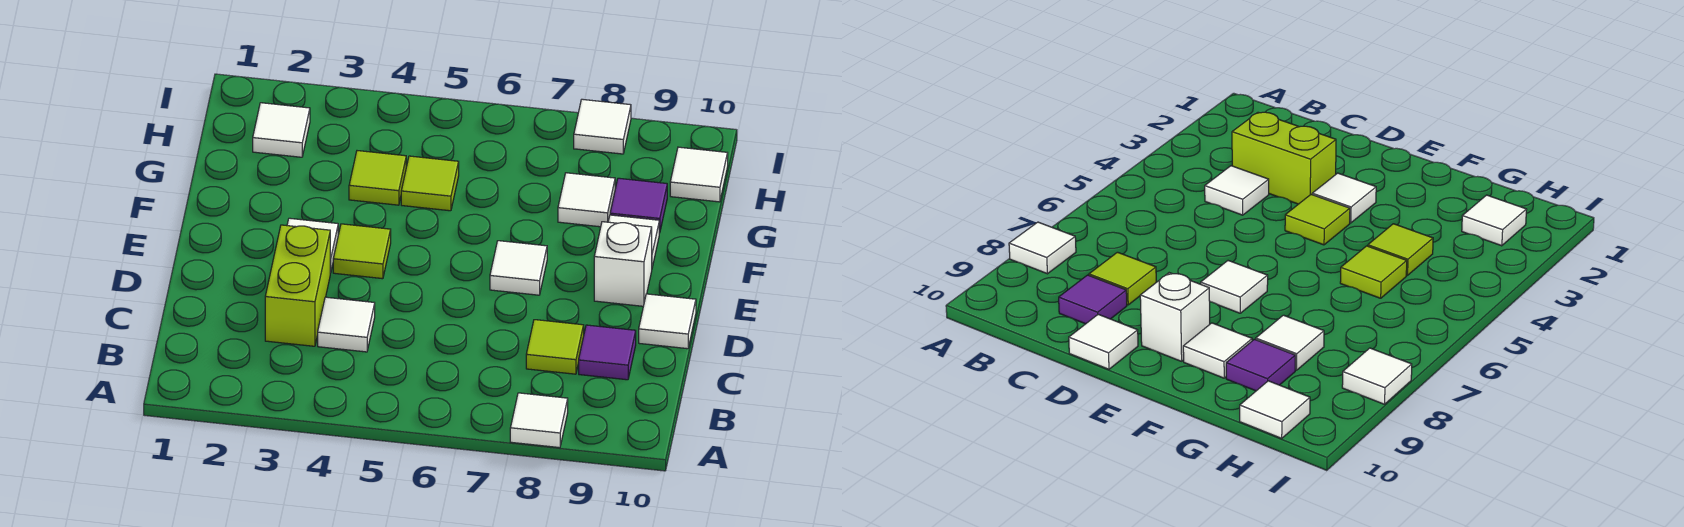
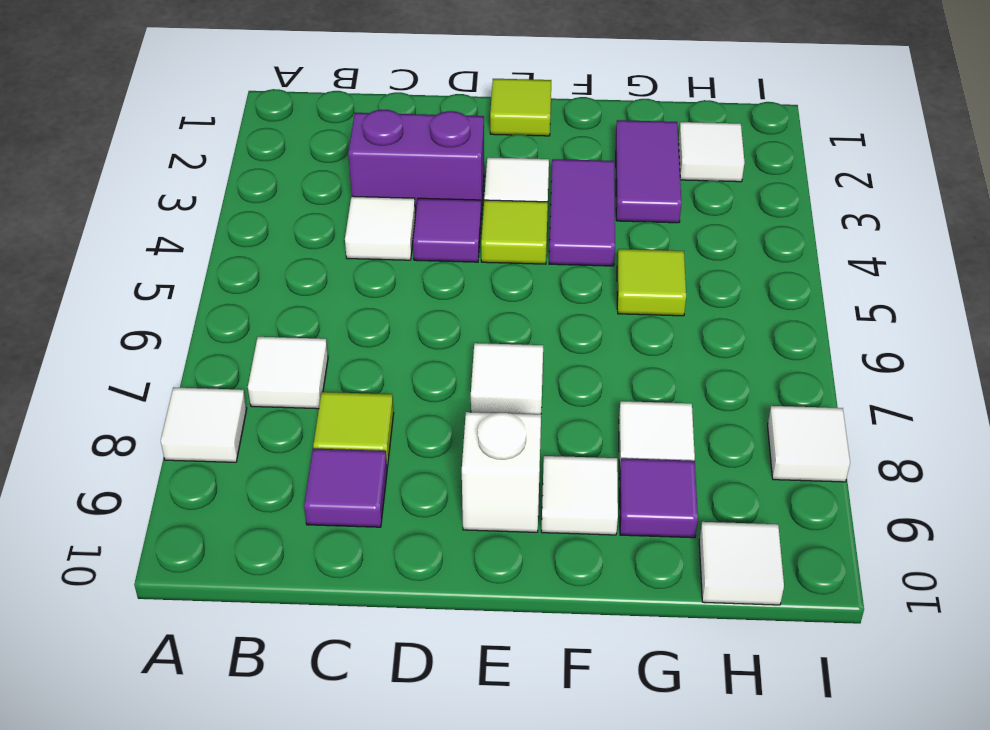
lime 1x2 brick [265,225,331,346] -> purple 1x2 brick [348,110,484,215]
none -> purple 1x1 tile [413,198,481,262]
white 1x1 tile [639,294,696,349] -> white 1x1 tile moved to [248,337,328,409]
none -> purple 1x2 tile [549,159,615,266]
none -> purple 1x2 tile [616,120,681,223]
lime 1x1 tile [349,151,406,205] -> lime 1x1 tile moved to [490,79,551,136]

